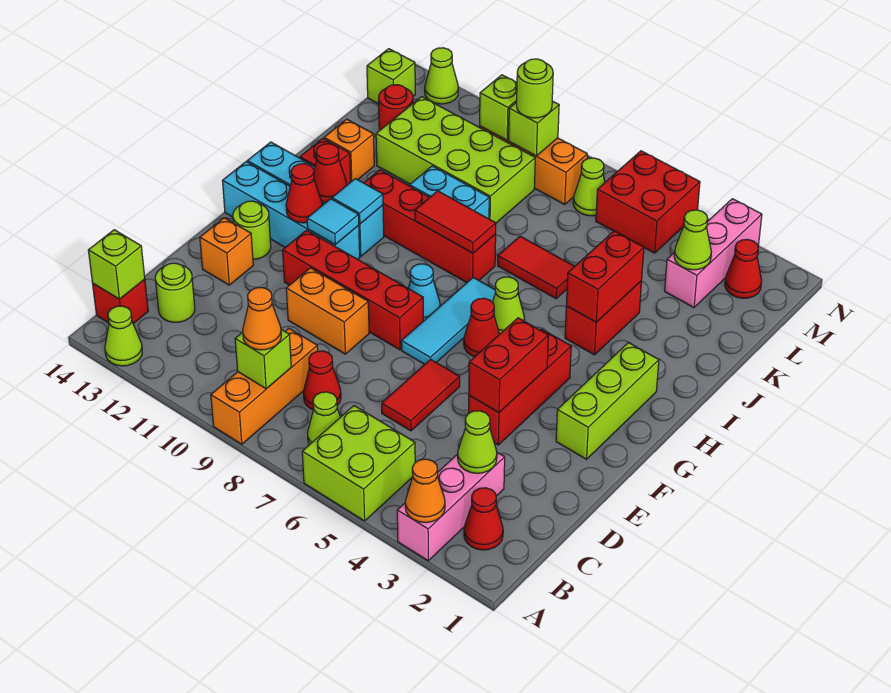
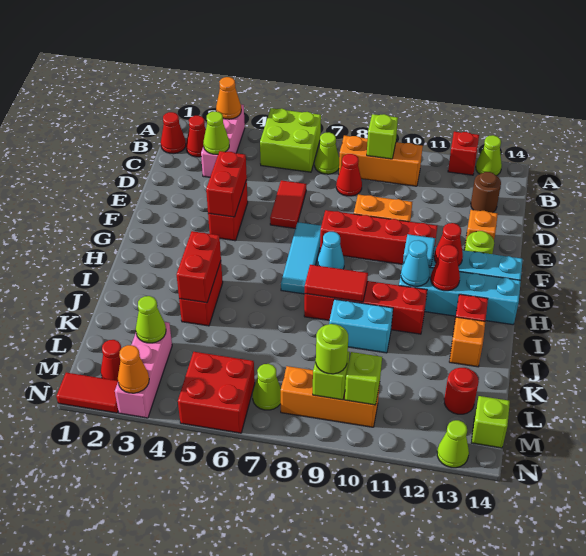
orange 1x3 brick [211,329,318,444] -> orange 1x3 brick turned to [339,136,423,186]
orange 1x1 cone [243,287,281,350] -> orange 1x1 cone moved to [118,345,149,393]
red 1x1 brick [93,279,148,324] -> red 1x1 brick moved to [448,132,479,175]
lime 1x1 brick [88,230,145,299] -> none
lime 1x1 round brick [155,263,195,322] -> brown 1x1 round brick [471,172,501,213]
red 1x3 brick [469,329,571,445] -> red 1x2 brick [208,180,248,241]
lime 1x3 brick [556,343,659,459] -> none
red 1x1 cone [464,298,499,357] -> red 1x1 cone moved to [161,112,186,154]
lime 1x1 cone [492,277,525,334] -> none
cyan 1x1 tile [332,179,383,224] -> cyan 1x1 cone [401,240,430,286]
red 1x2 tile [498,236,575,299] -> red 1x2 tile moved to [56,373,118,413]
lime 2x4 brick [376,97,535,223] -> none

